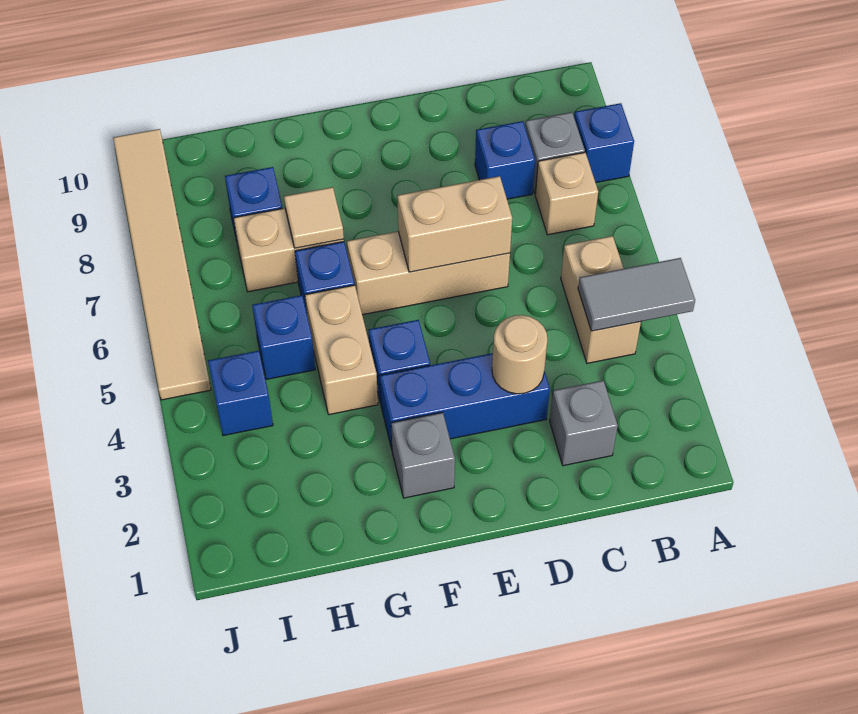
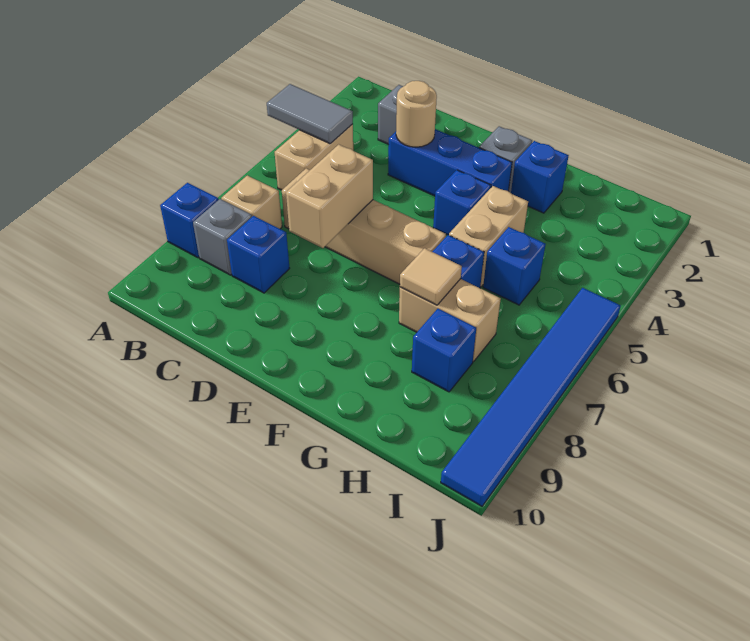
tan 1x3 brick [347,231,510,315] -> tan 1x4 brick [282,168,446,284]
tan 1x2 brick [397,176,512,272] -> tan 1x2 brick turned to [286,144,373,248]
blue 1x1 brick [208,351,273,436] -> blue 1x1 brick moved to [511,141,569,213]
tan 1x6 tile [113,129,211,400] -> blue 1x6 tile [441,288,621,506]

